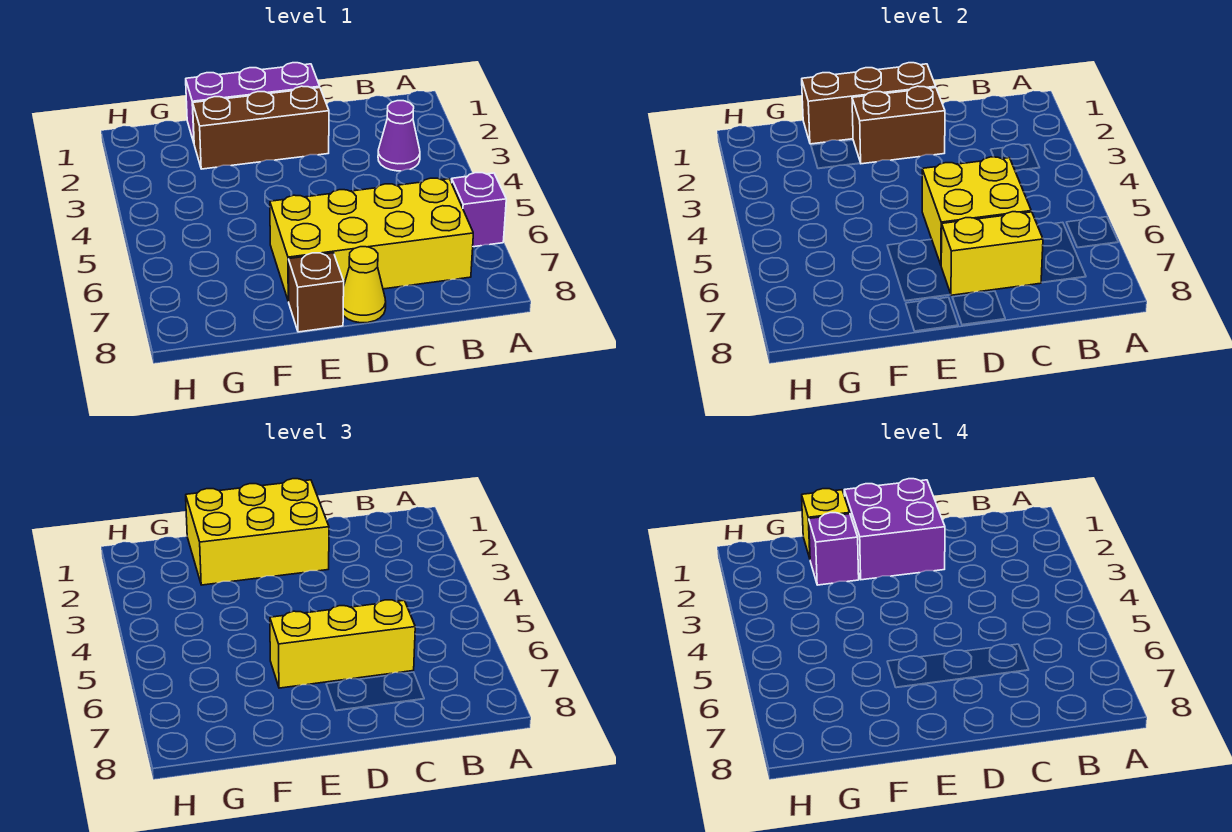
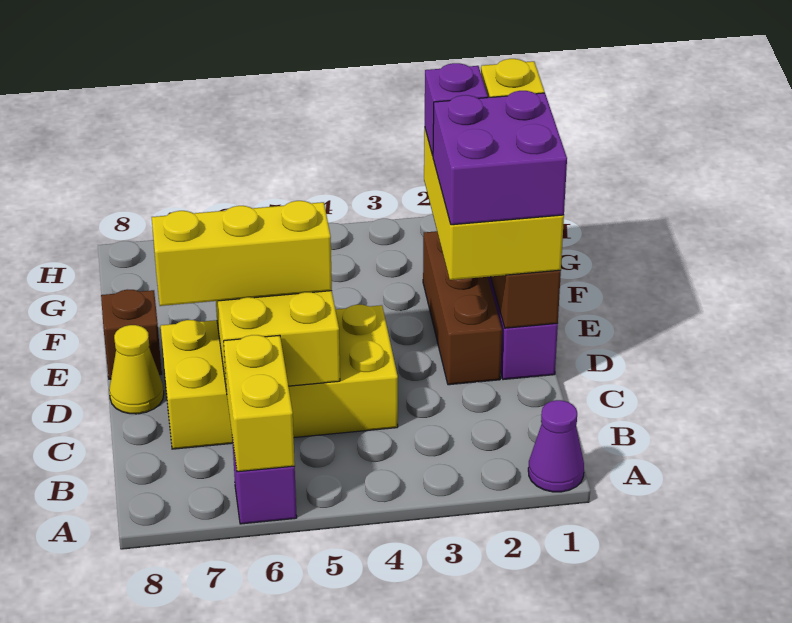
purple 1x1 cone [378,101,420,171] -> purple 1x1 cone moved to [528,400,584,492]
yellow 2x4 brick [270,178,473,301] -> yellow 2x4 brick turned to [161,305,398,449]
yellow 1x3 brick [270,600,415,688] -> yellow 1x3 brick turned to [152,201,332,306]
yellow 1x2 brick [941,212,1043,295] -> yellow 1x2 brick moved to [224,335,295,472]
brown 1x2 brick [852,86,945,164] -> none

